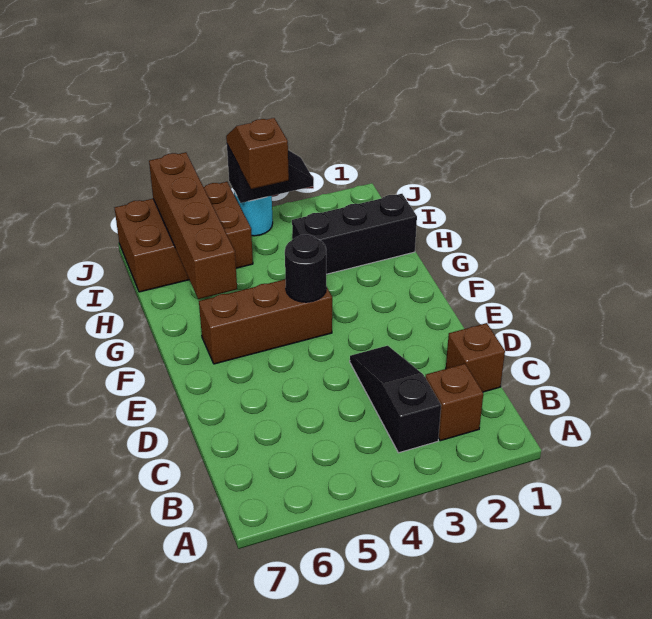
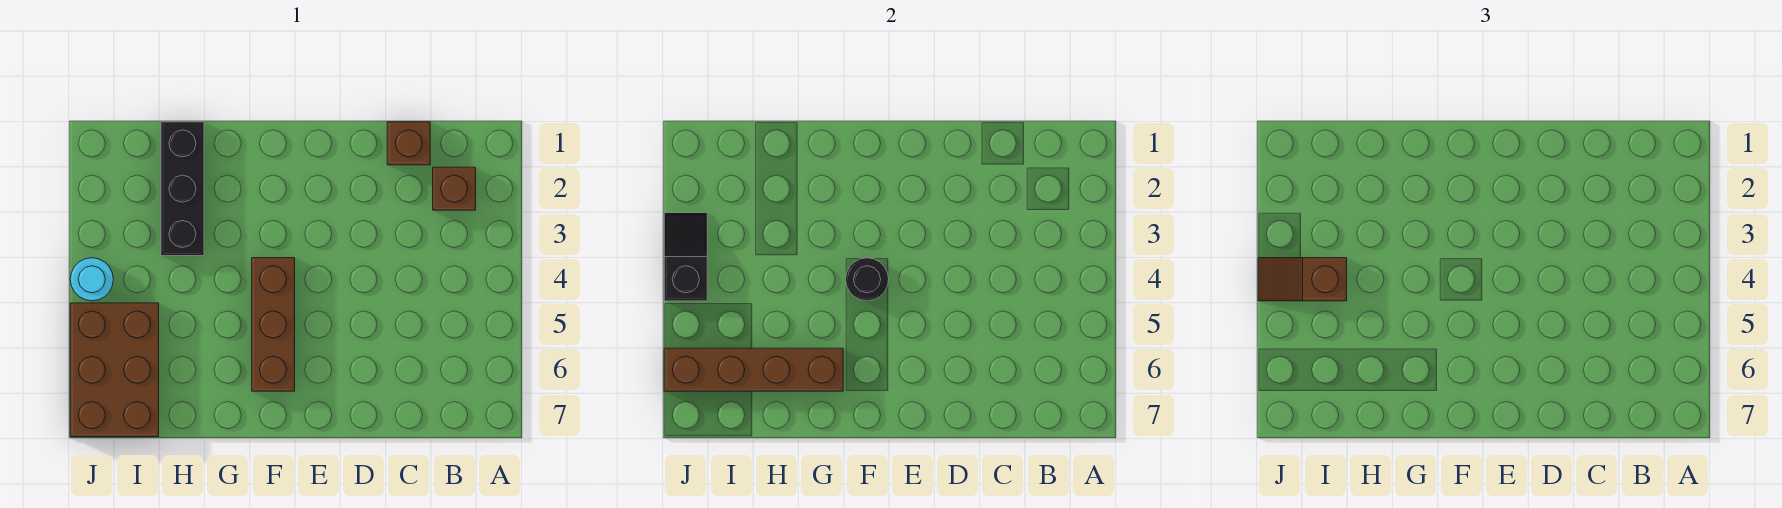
black 1x3 slope [350,346,441,453] -> none

